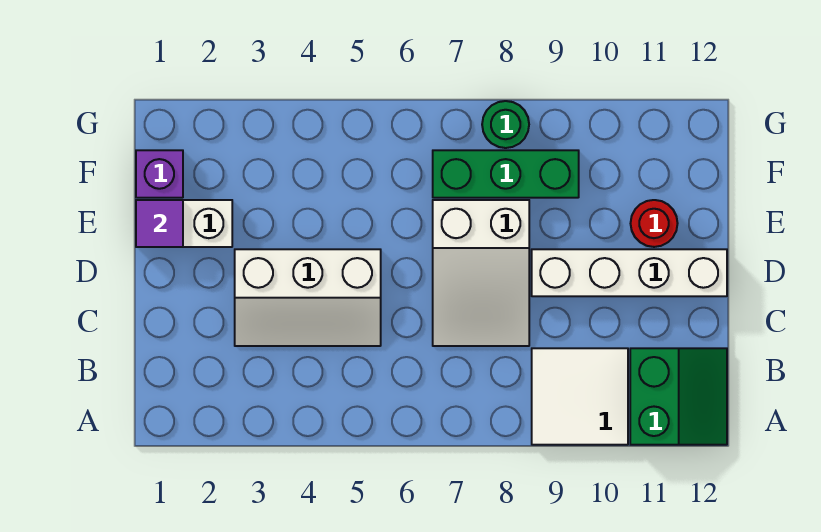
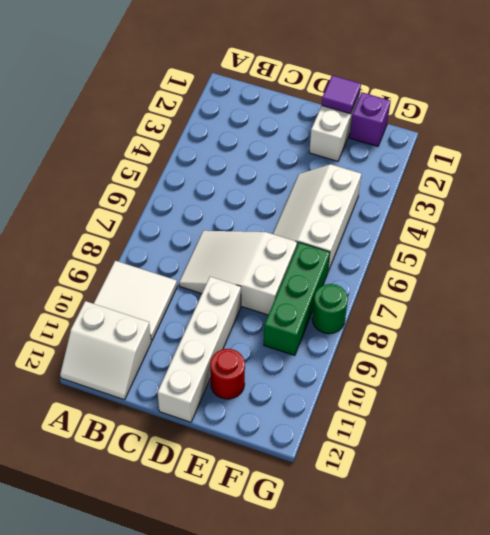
green 2x2 slope [630,348,727,445] -> white 2x2 slope [60,301,151,400]
white 2x3 slope [235,249,381,346] -> white 2x3 slope moved to [273,164,361,271]

